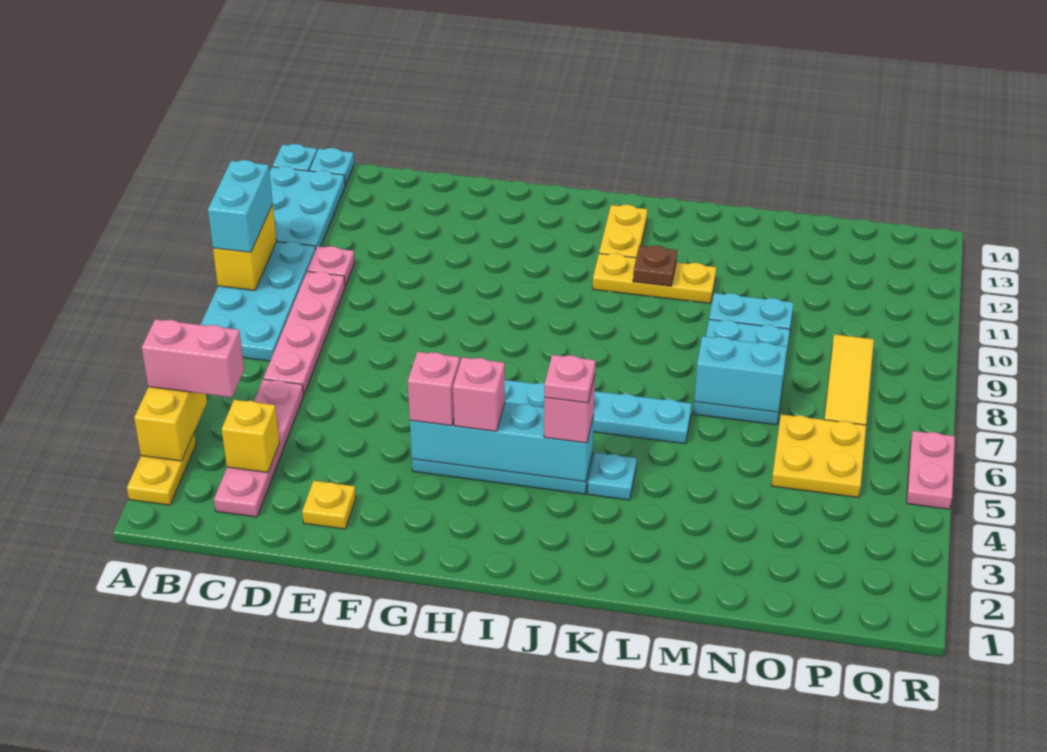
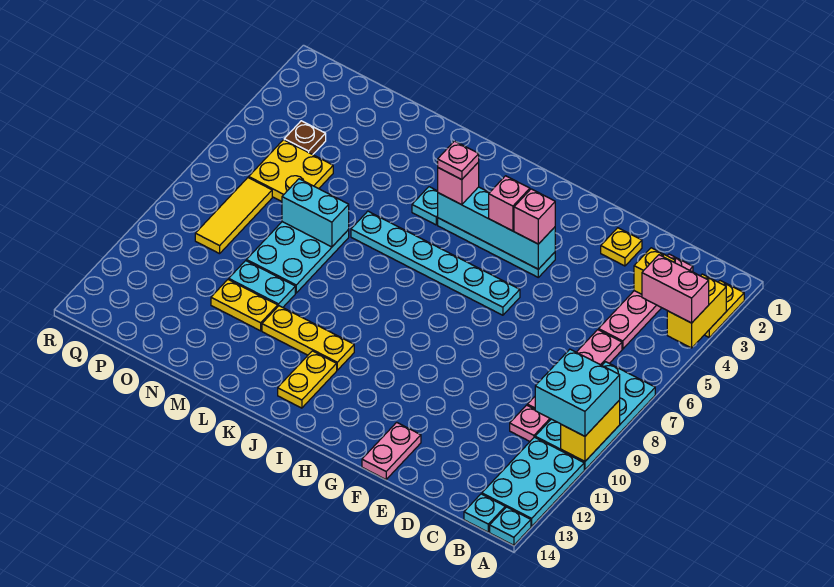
cyan 1x2 brick [208,160,273,252] -> cyan 2x2 brick [535,349,620,436]
brown 1x1 plate [633,245,677,286] -> brown 1x1 plate moved to [284,121,326,155]
none -> yellow 1x2 plate [211,279,278,331]
pink 1x2 plate [907,431,955,509] -> pink 1x2 plate moved to [362,422,421,479]

